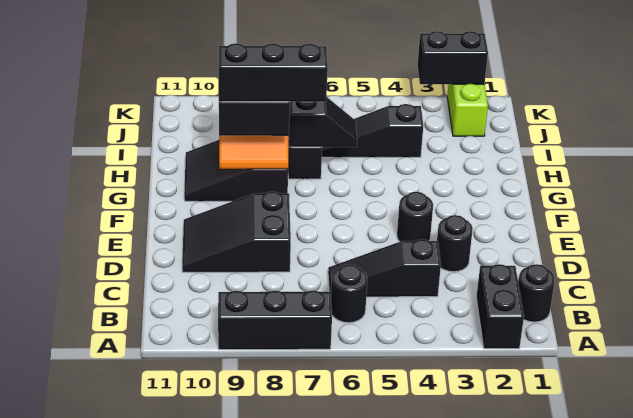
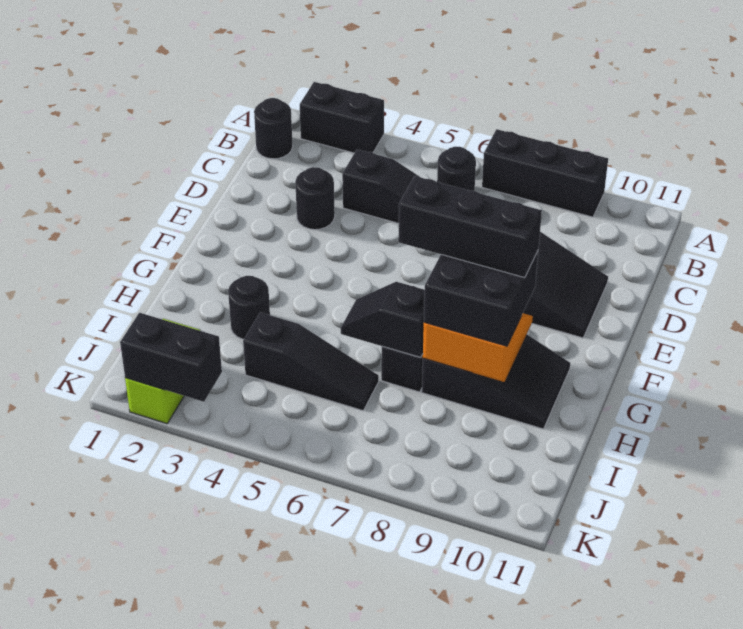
black 1x2 brick [476,264,524,349] -> black 1x2 brick turned to [300,82,384,153]
black 1x1 round brick [397,192,433,242] -> black 1x1 round brick moved to [228,276,270,339]

